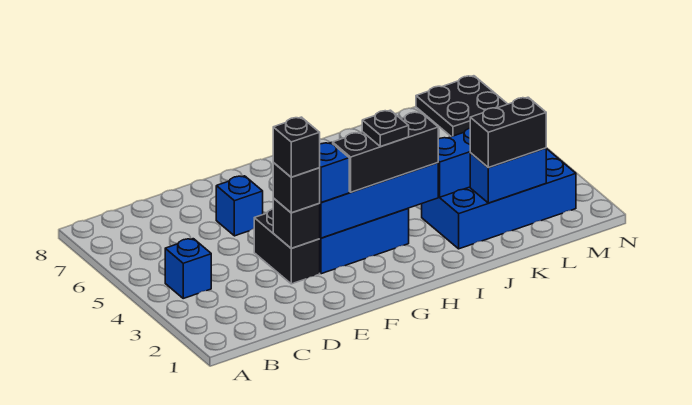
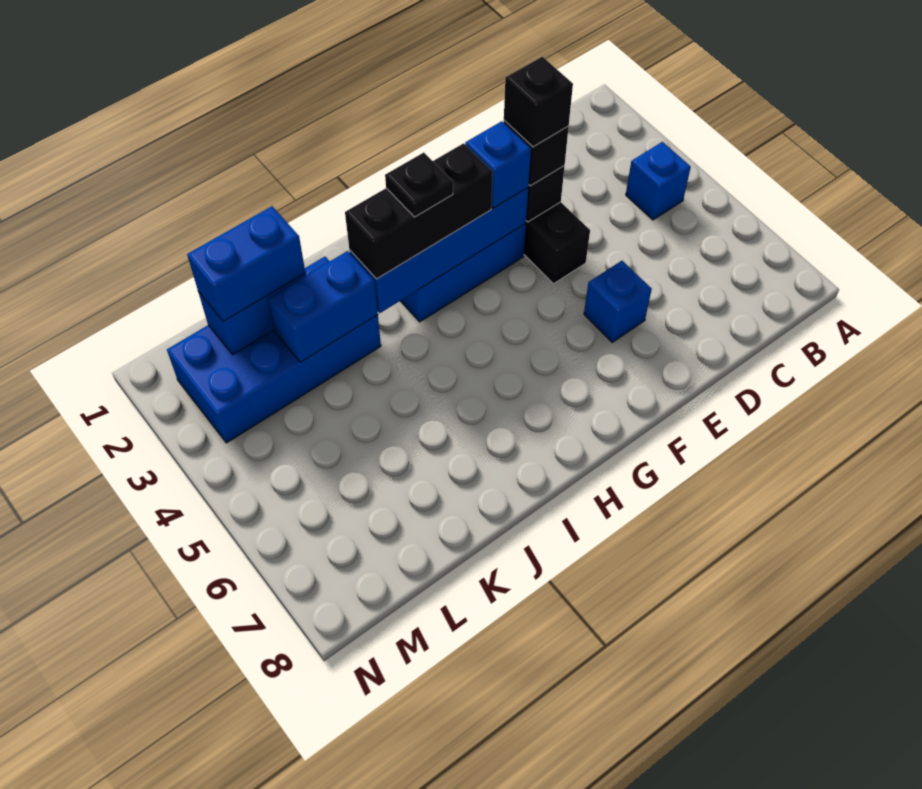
black 1x2 brick [470,97,546,168] -> blue 1x2 brick [187,206,305,321]
black 2x2 plate [416,76,507,137] -> none

